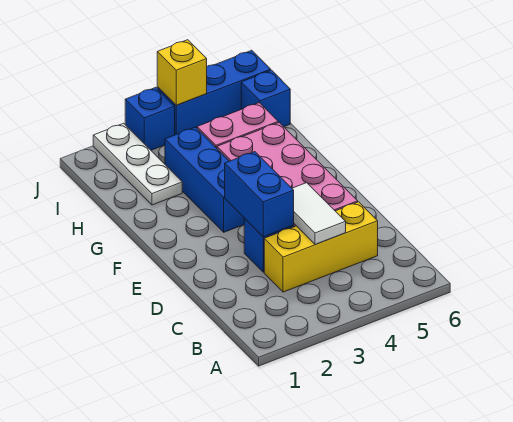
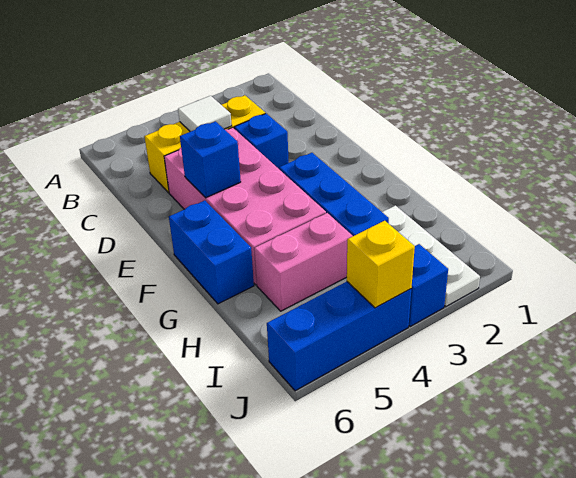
white 1x2 tile [292,183,346,245] -> white 1x1 tile [178,96,232,132]
blue 1x2 brick [225,152,294,237] -> blue 1x2 brick moved to [169,200,254,304]
blue 1x1 brick [241,70,290,127] -> blue 1x1 brick moved to [180,121,241,198]

